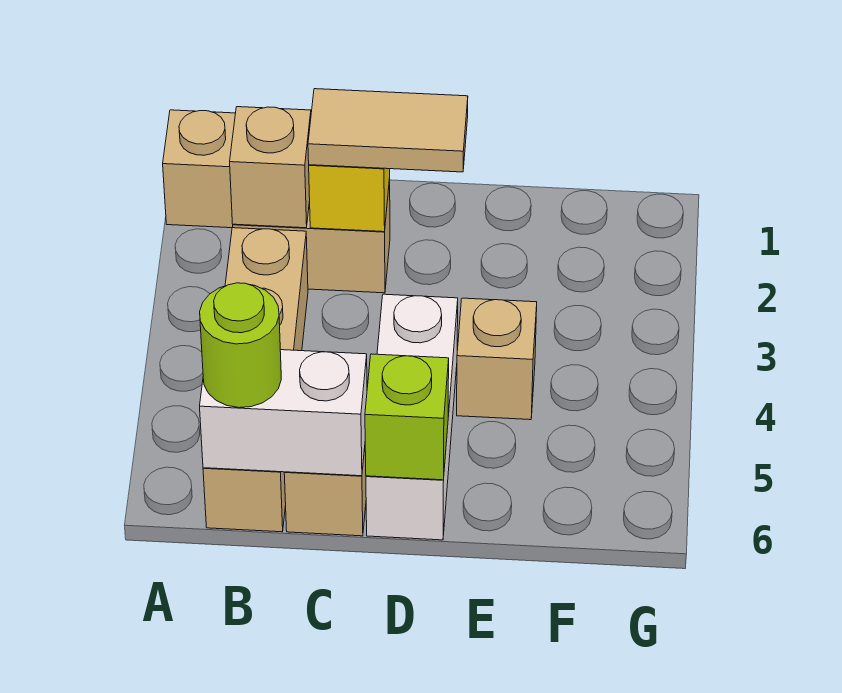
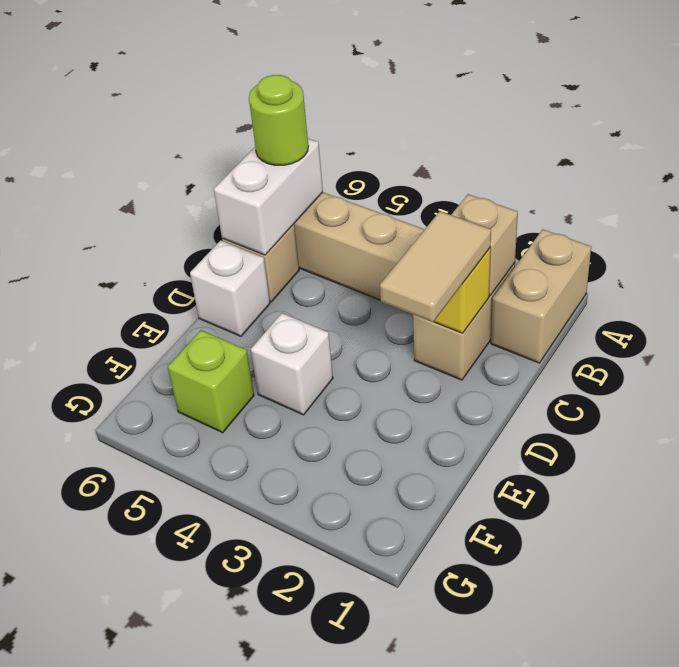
white 1x3 brick [366,294,458,540] -> white 1x1 brick [190,240,270,336]
lime 1x1 brick [365,354,449,480] -> lime 1x1 brick moved to [168,330,254,433]
tan 1x1 brick [457,298,537,420] -> white 1x1 brick [251,313,333,415]

